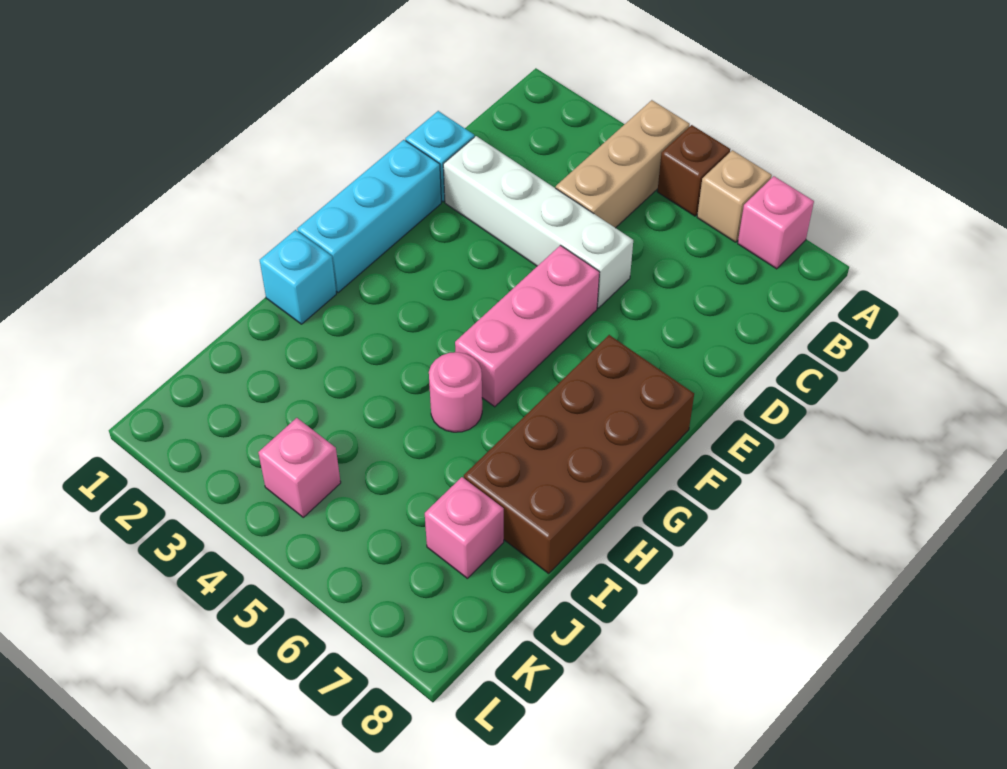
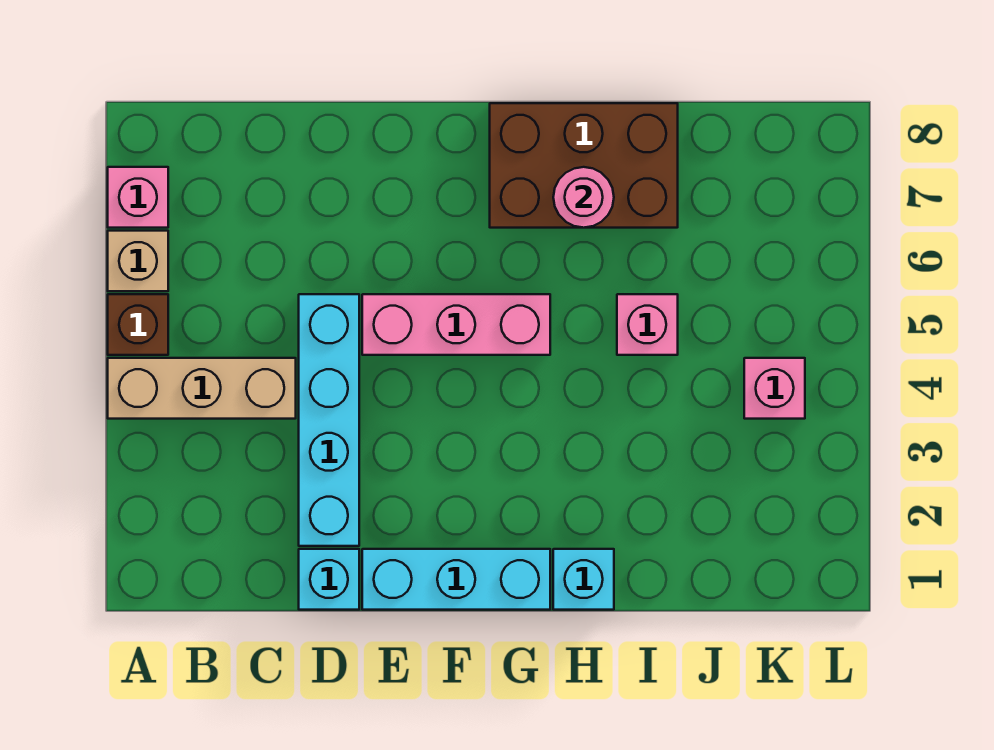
white 1x4 brick [443,136,633,308] -> cyan 1x4 brick [299,294,359,546]
brown 2x4 brick [464,335,694,573] -> brown 2x3 brick [490,103,678,228]
pink 1x1 round brick [429,352,482,432] -> pink 1x1 round brick moved to [553,167,614,228]
pink 1x1 brick [425,477,504,578] -> pink 1x1 brick moved to [617,294,678,355]

